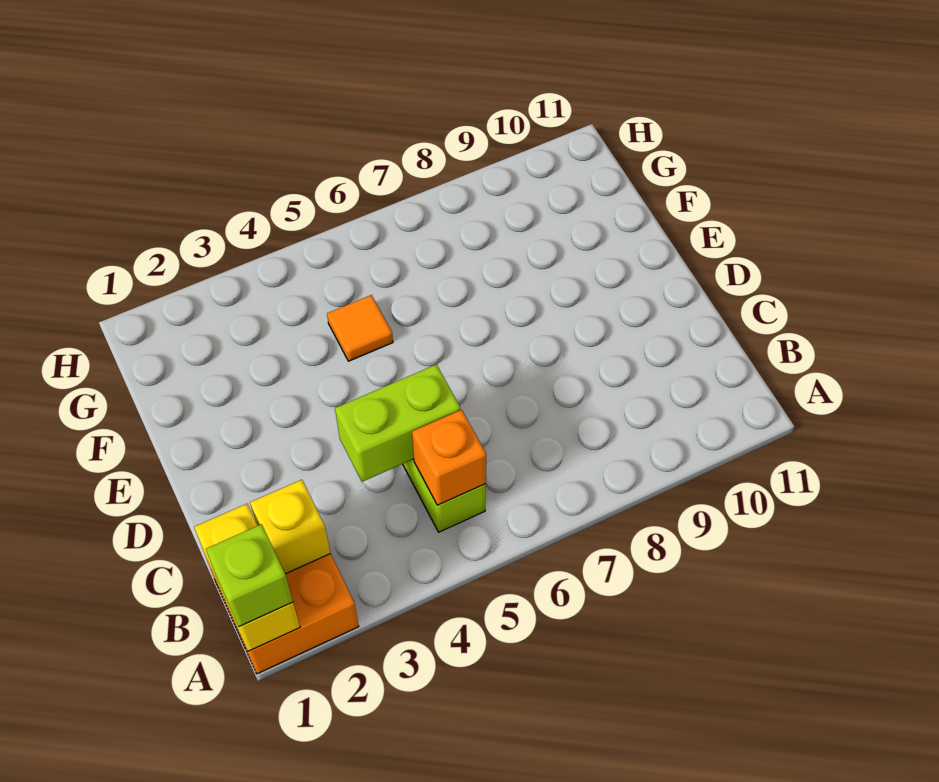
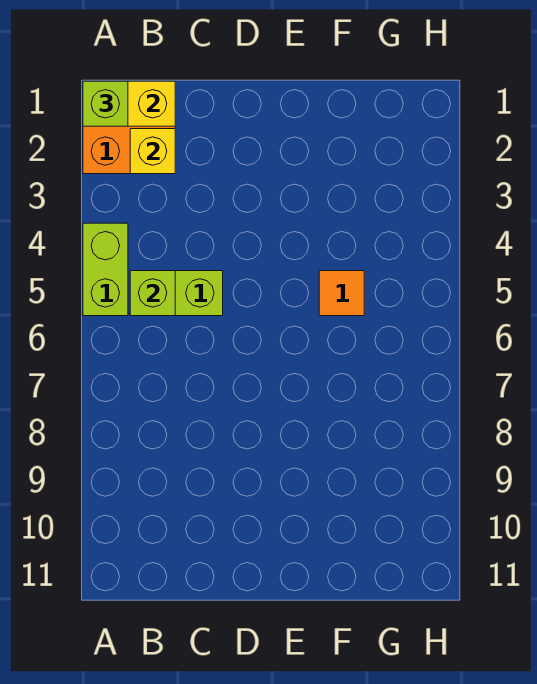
orange 1x1 brick [412,410,486,505] -> lime 1x1 brick [130,271,175,316]
lime 1x2 brick [335,364,461,482] -> lime 1x2 brick moved to [83,223,128,316]

